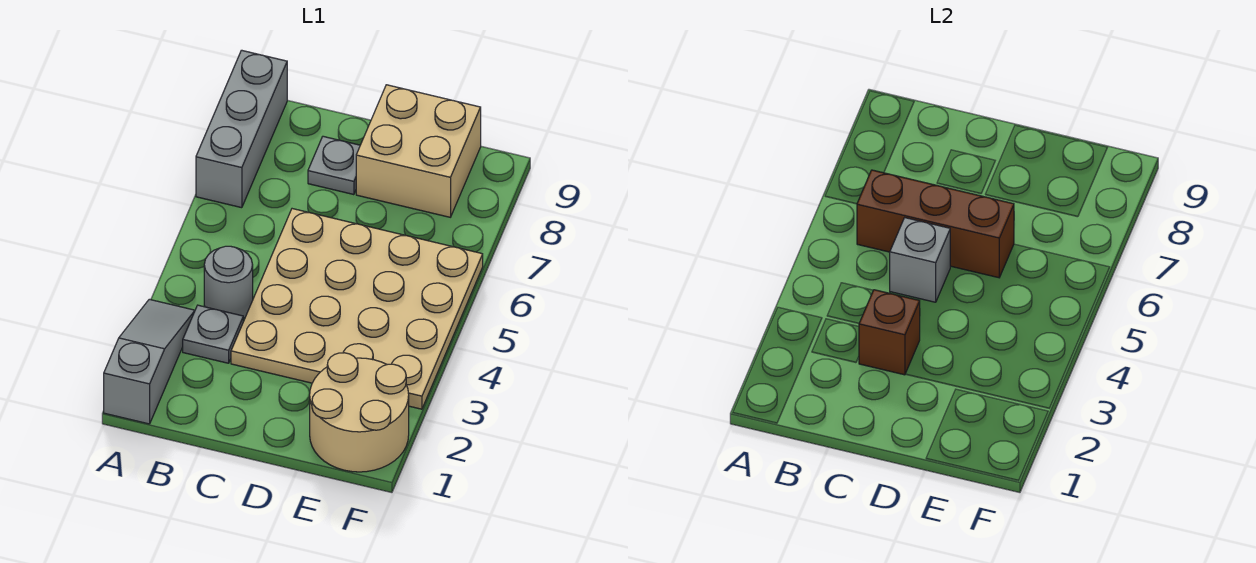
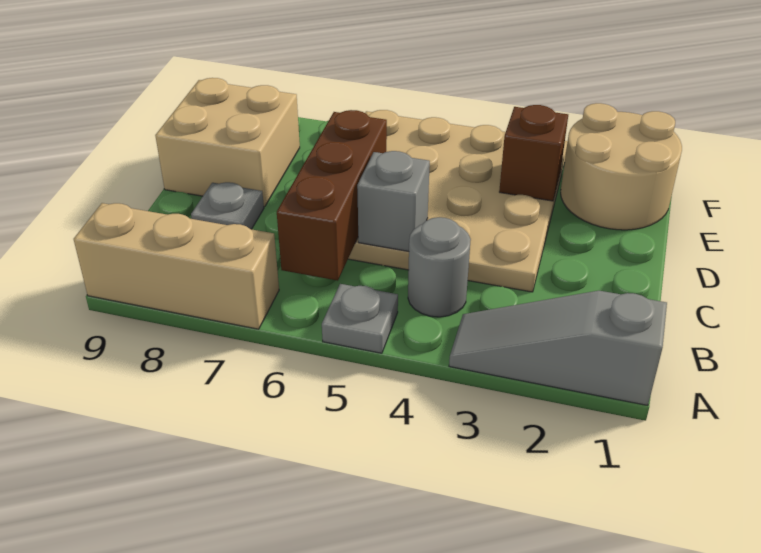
grey 1x3 brick [196,50,287,208] -> tan 1x3 brick [74,203,279,329]
grey 1x1 plate [183,305,243,363] -> grey 1x1 plate moved to [322,284,398,353]
brown 1x1 brick [859,290,920,375] -> brown 1x1 brick moved to [499,105,568,201]

